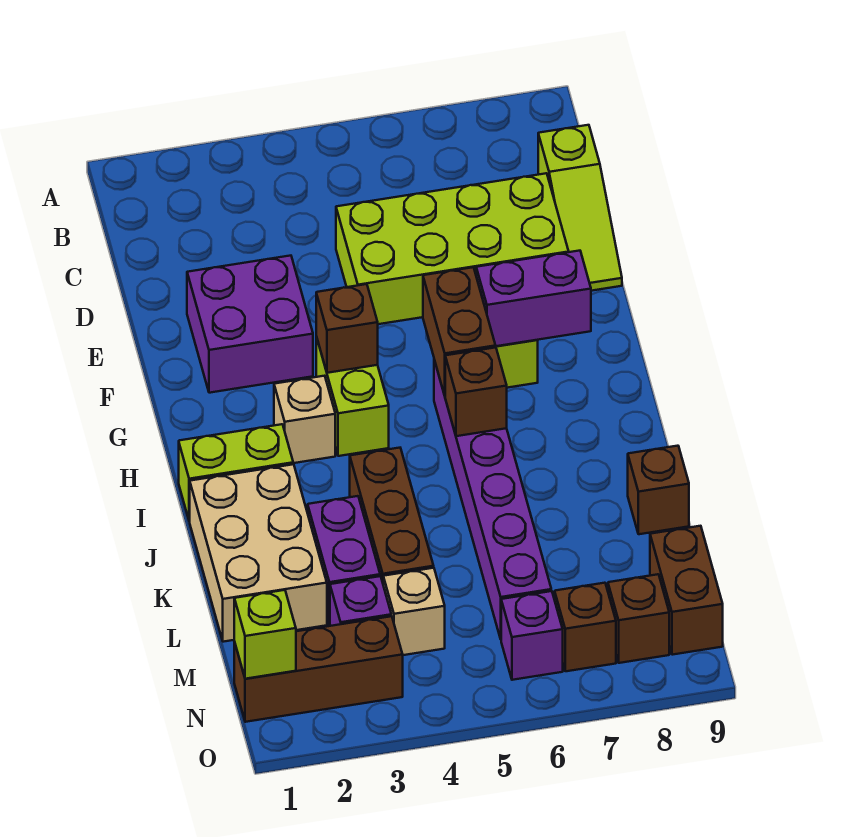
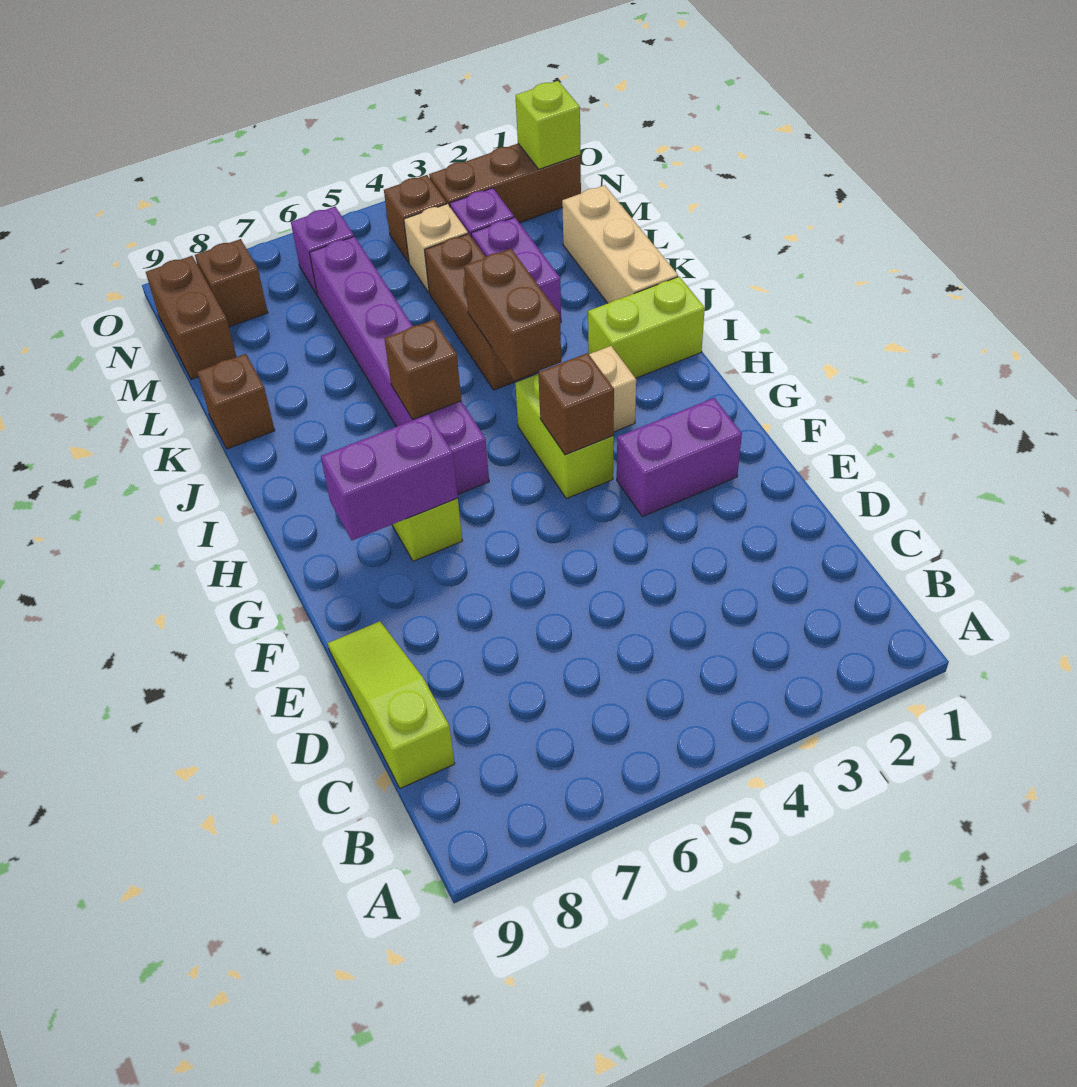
lime 2x4 brick [336,173,569,324] -> none
purple 2x2 brick [187,256,313,393] -> purple 1x2 brick [617,398,742,517]
brown 1x2 brick [423,267,496,395] -> brown 1x2 brick moved to [464,249,561,380]
tan 2x3 brick [190,464,327,642] -> tan 1x3 brick [562,185,678,303]
brown 1x1 brick [555,583,616,671] -> brown 1x1 brick moved to [384,175,447,263]

